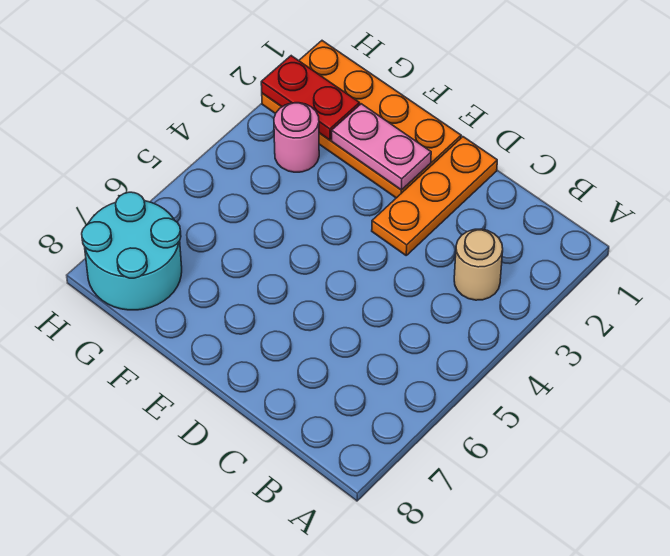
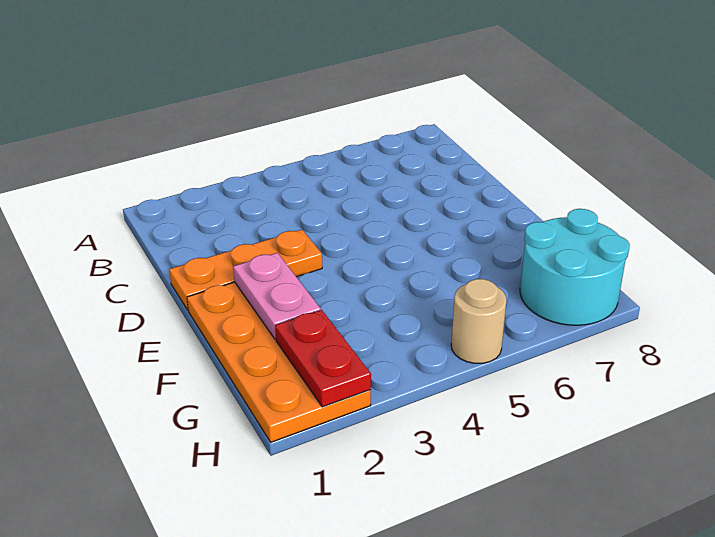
tan 1x1 round brick [454,229,503,300] -> tan 1x1 round brick moved to [451,279,507,363]
pink 1x1 round brick [274,103,319,172] -> none

